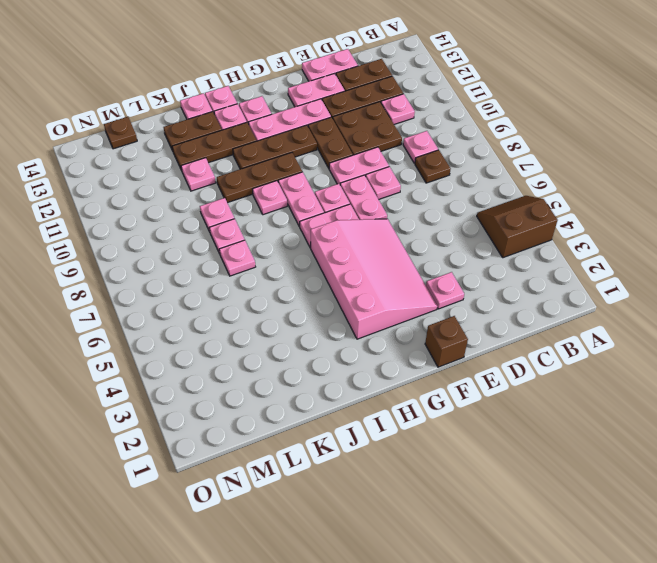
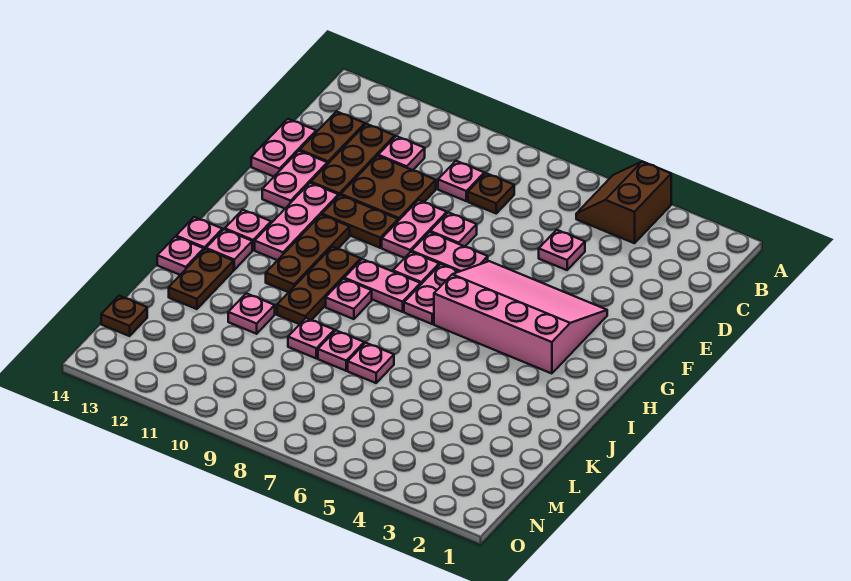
pink 1x1 plate [426,272,464,309] -> pink 1x1 plate moved to [539,230,585,270]
brown 1x1 brick [425,316,468,367] -> none
brown 1x3 plate [172,122,256,170] -> none

